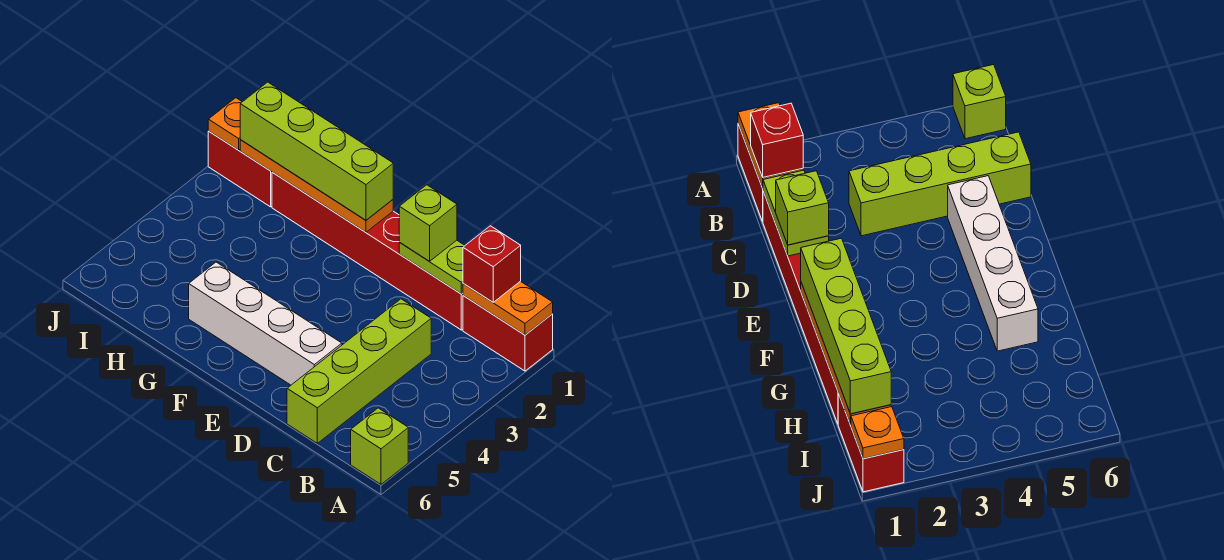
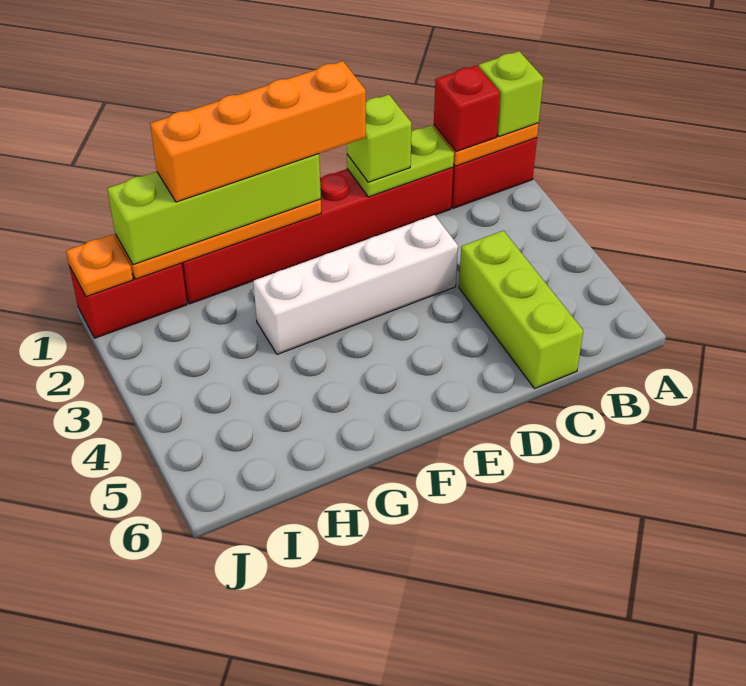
lime 1x1 brick [351,408,408,484] -> lime 1x1 brick moved to [479,51,543,136]
lime 1x4 brick [287,299,431,443] -> lime 1x3 brick [459,231,583,388]
white 1x4 brick [189,262,342,385] -> white 1x4 brick moved to [253,215,458,354]
none -> orange 1x4 brick [150,61,366,202]

